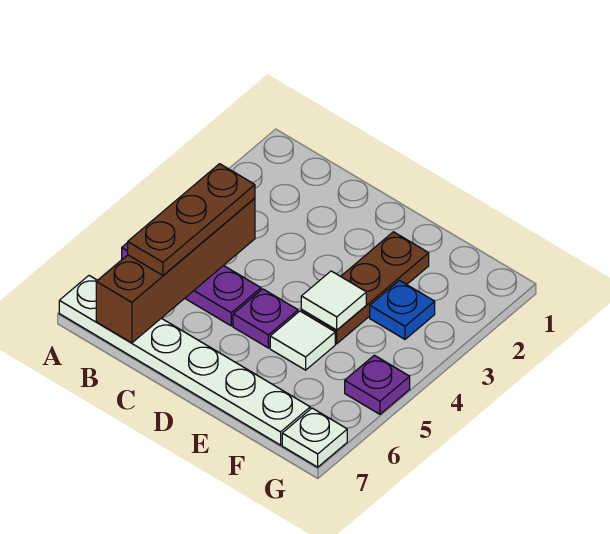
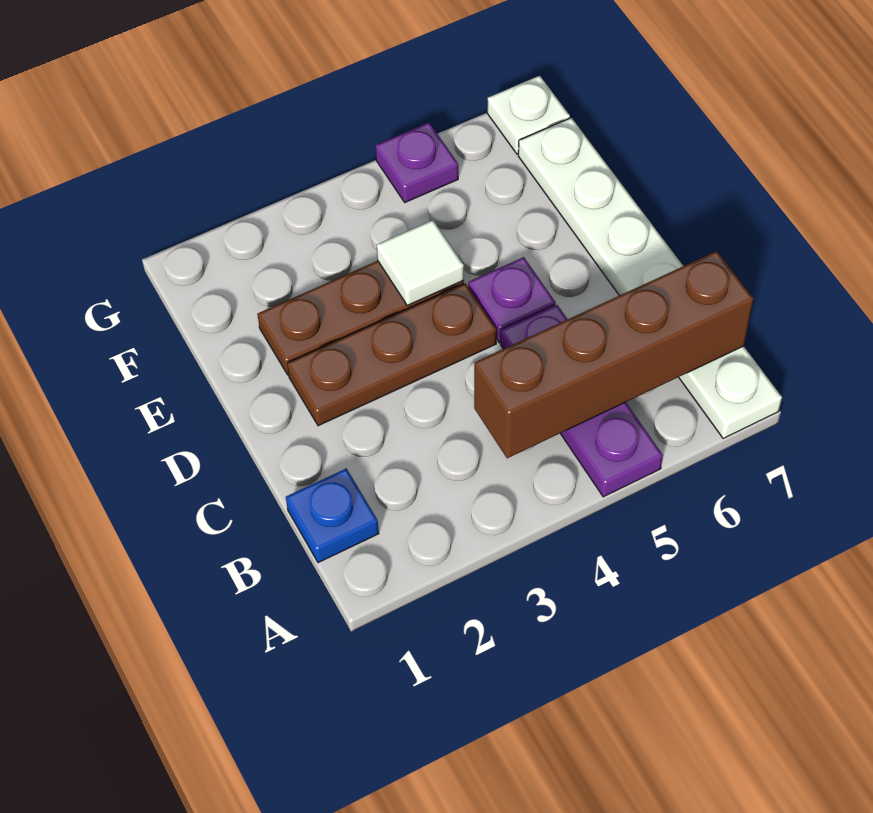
brown 1x3 plate [128,164,255,275] -> brown 1x3 plate moved to [287,284,497,426]
white 1x1 tile [270,311,335,370] -> none
blue 1x1 plate [370,280,435,339] -> blue 1x1 plate moved to [286,468,379,563]

